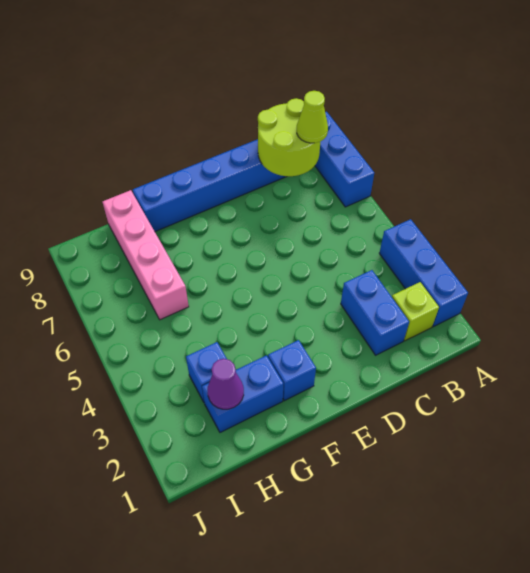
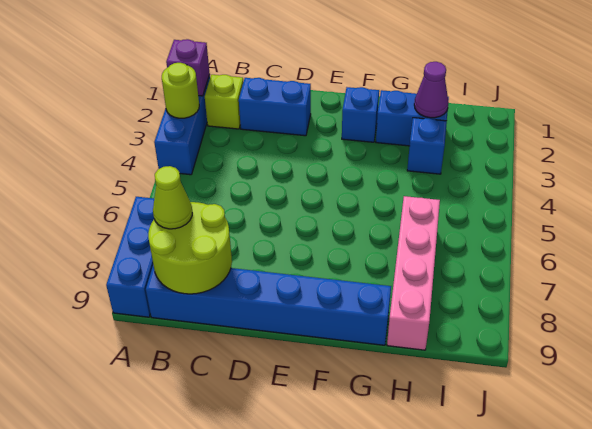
none -> purple 1x1 brick [166,39,210,96]
none -> lime 1x1 round brick [162,63,199,118]
blue 1x2 brick [341,270,409,355] -> blue 1x2 brick turned to [239,78,311,136]

